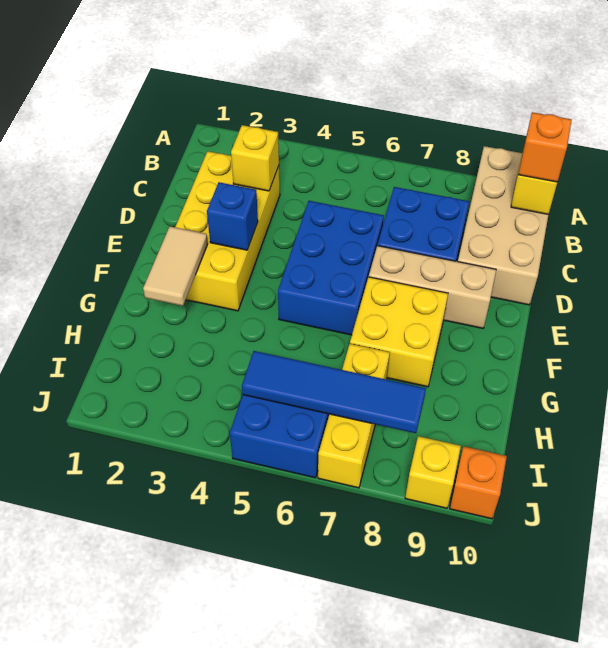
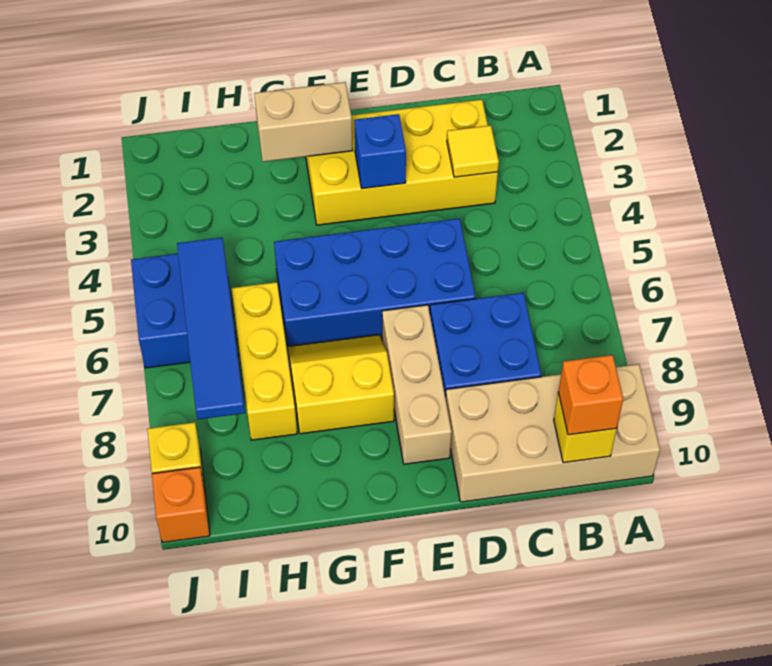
yellow 1x1 brick [231,125,279,191] -> yellow 1x1 tile [447,125,499,177]
blue 2x3 brick [278,201,384,335] -> blue 2x4 brick [274,218,476,348]
tan 1x2 tile [143,226,208,306] -> tan 1x2 brick [254,82,353,162]
yellow 2x2 brick [350,277,448,387] -> yellow 2x2 slope [288,335,394,434]
yellow 1x3 brick [318,344,390,488] -> yellow 1x3 brick turned to [232,282,297,440]

